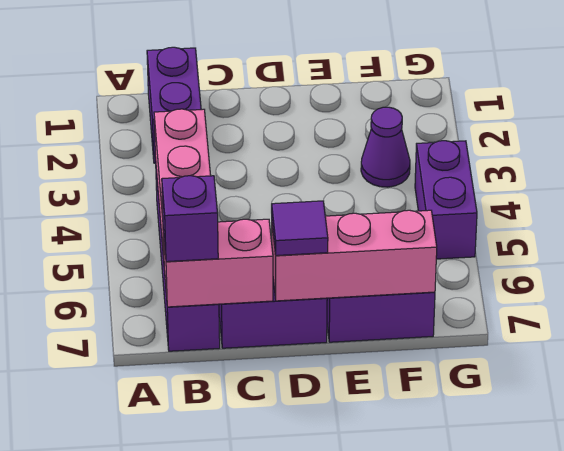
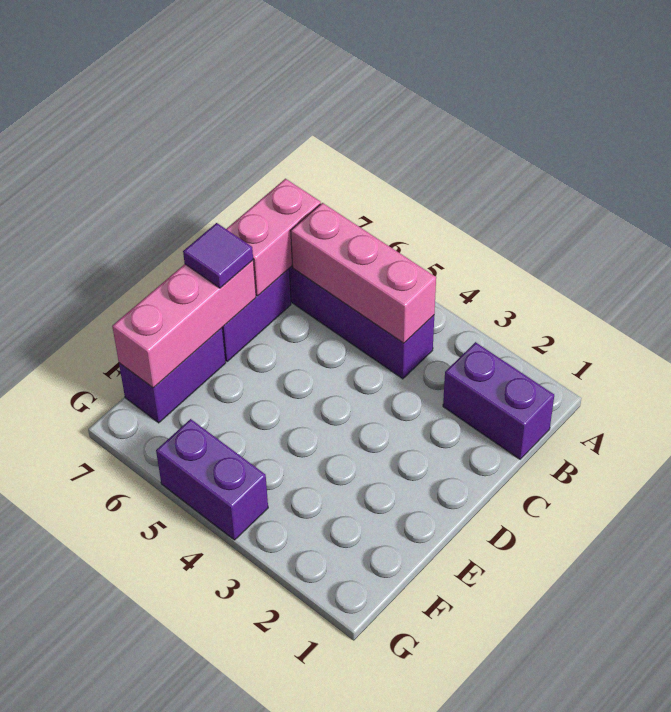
purple 1x1 brick [162,176,218,262] -> none
purple 1x1 cone [361,107,410,187] -> none

